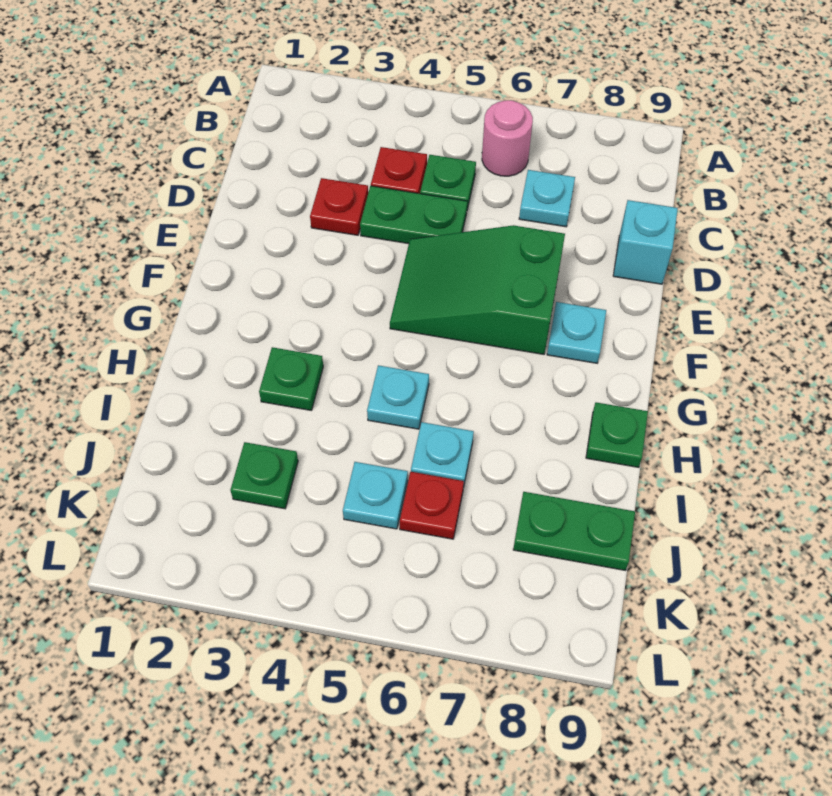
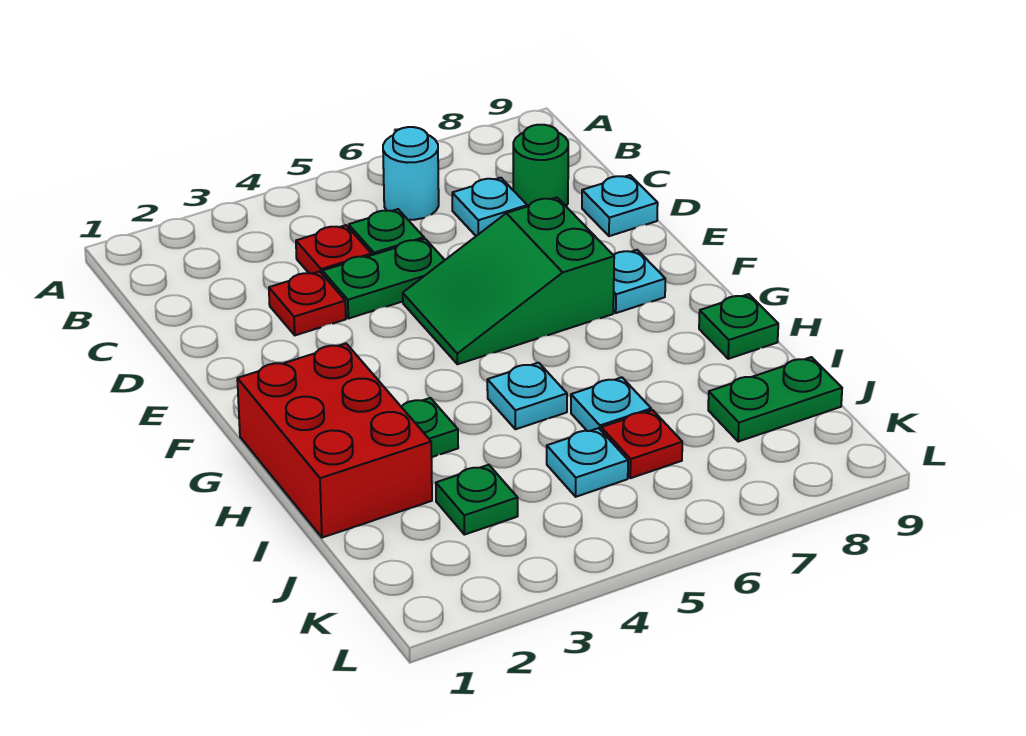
pink 1x1 round brick [482,100,533,176] -> cyan 1x1 round brick [383,127,439,220]
none -> green 1x1 round brick [513,125,568,206]
cyan 1x1 brick [613,200,678,284] -> cyan 1x1 plate [582,175,658,236]
none -> red 2x3 brick [237,344,432,538]

